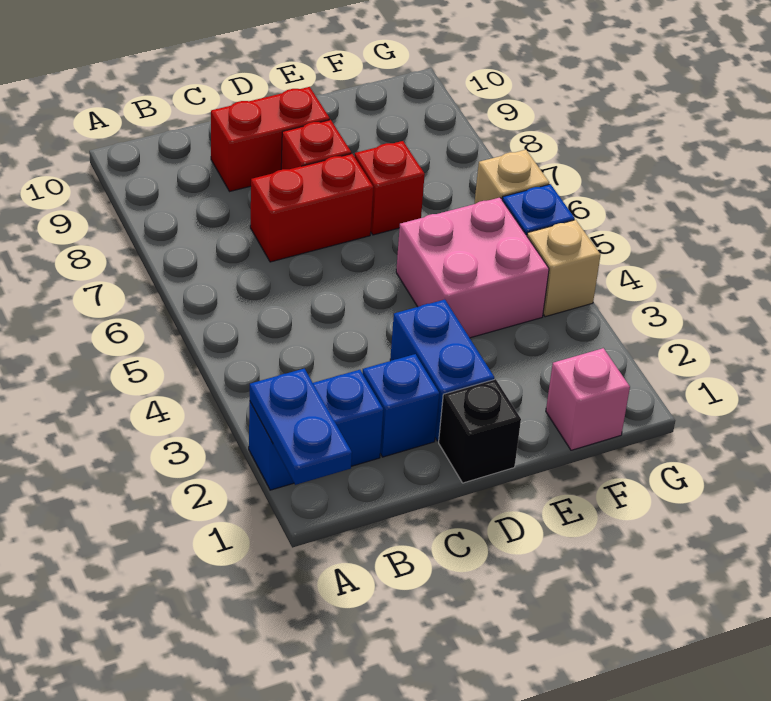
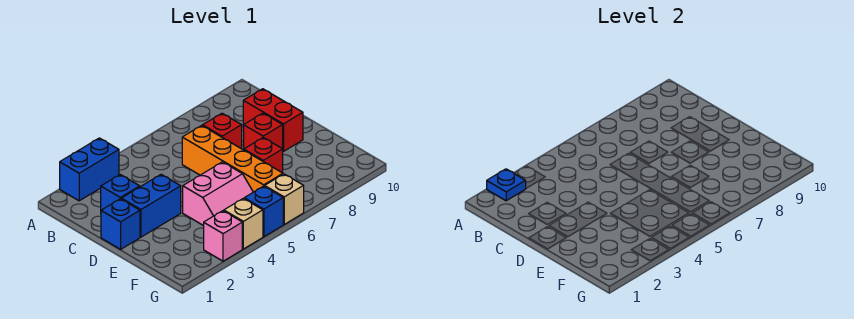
blue 1x2 plate [250,369,352,485] -> blue 1x1 plate [487,169,526,201]
blue 1x2 brick [249,370,383,490] -> blue 1x2 brick turned to [60,138,119,201]
none -> orange 1x4 brick [182,126,283,192]
red 1x2 brick [250,154,373,262] -> red 1x1 brick [203,113,242,149]
black 1x1 brick [439,379,521,483] -> blue 1x1 brick [101,199,140,249]
pink 2x2 brick [396,198,549,338] -> pink 2x2 slope [183,162,253,226]
pink 1x1 brick [546,348,630,450] -> pink 1x1 brick moved to [204,211,242,261]

